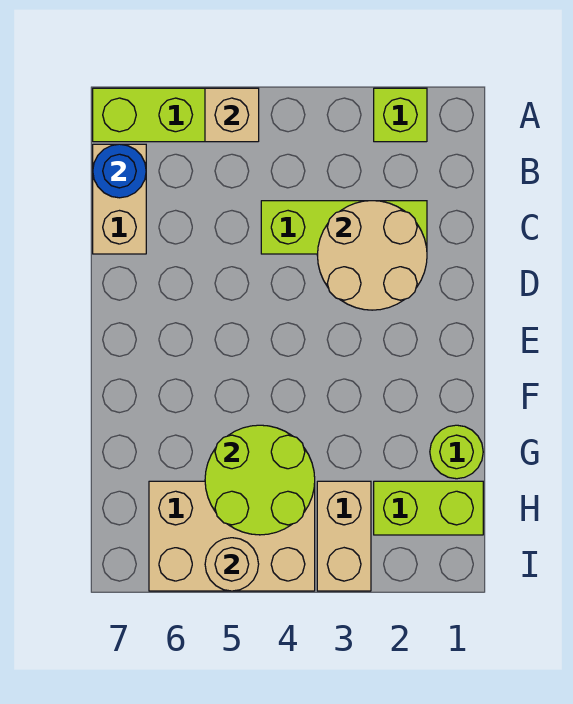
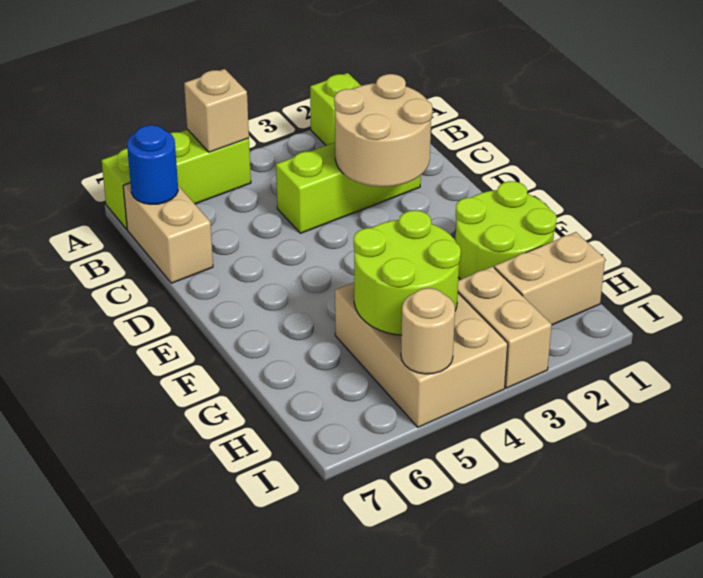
lime 1x1 round brick [430,425,483,479] -> lime 2x2 round brick [455,181,557,280]
lime 1x2 brick [374,481,483,535] -> tan 1x2 brick [494,232,605,325]
tan 2x3 brick [149,481,315,591] -> tan 2x3 brick turned to [335,282,508,427]

